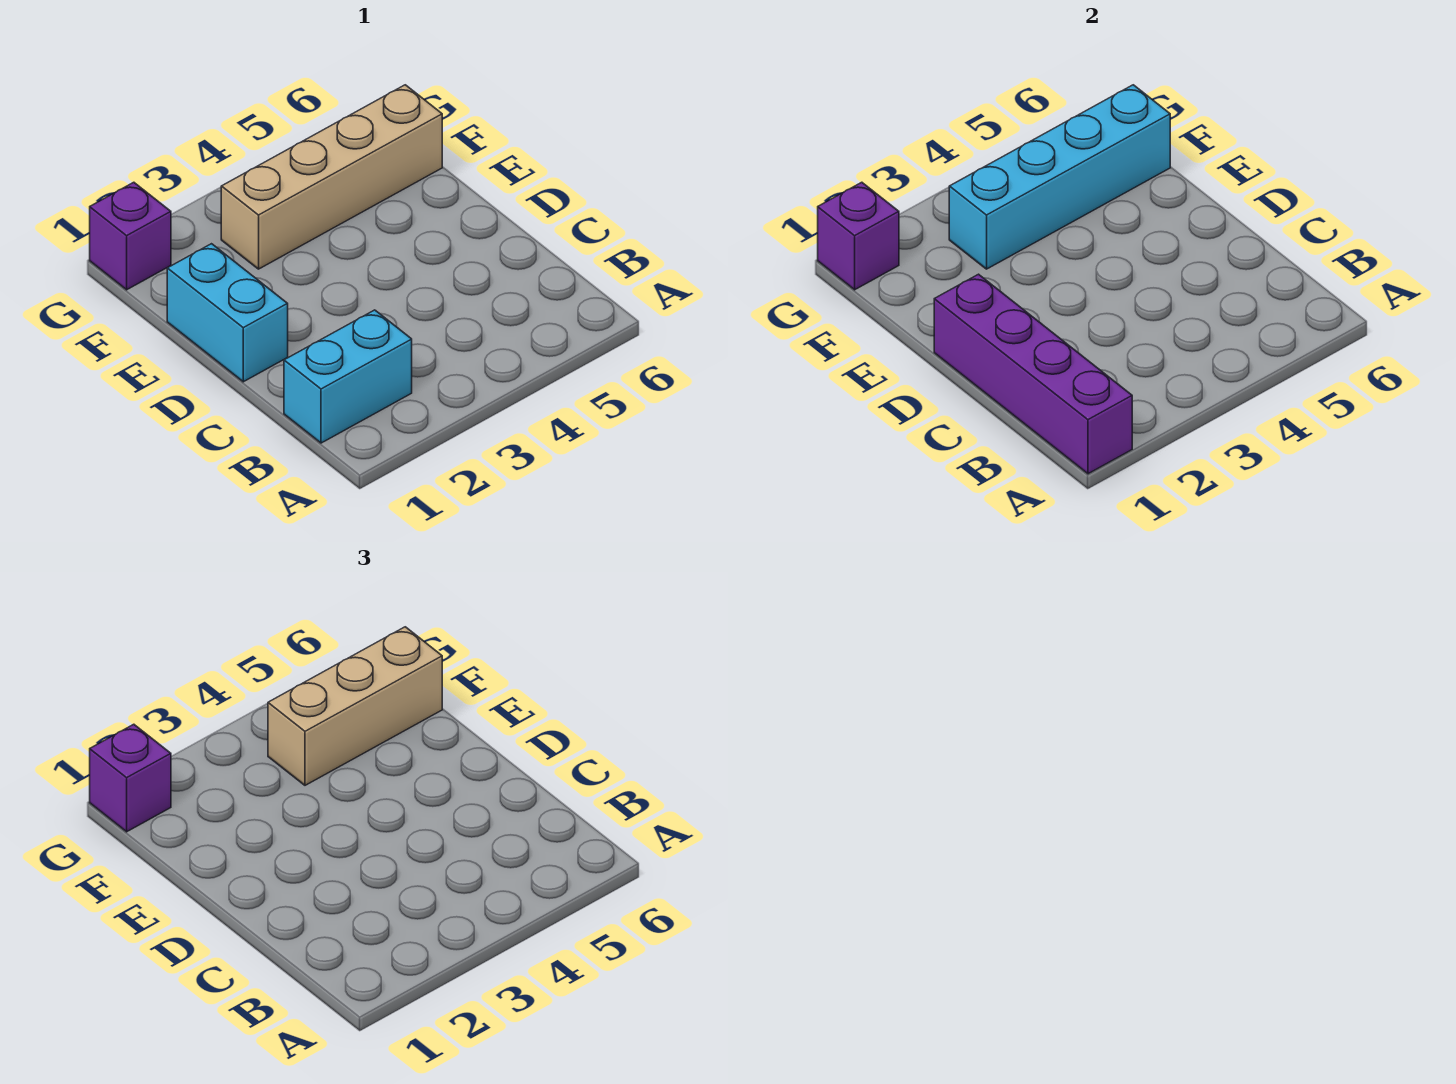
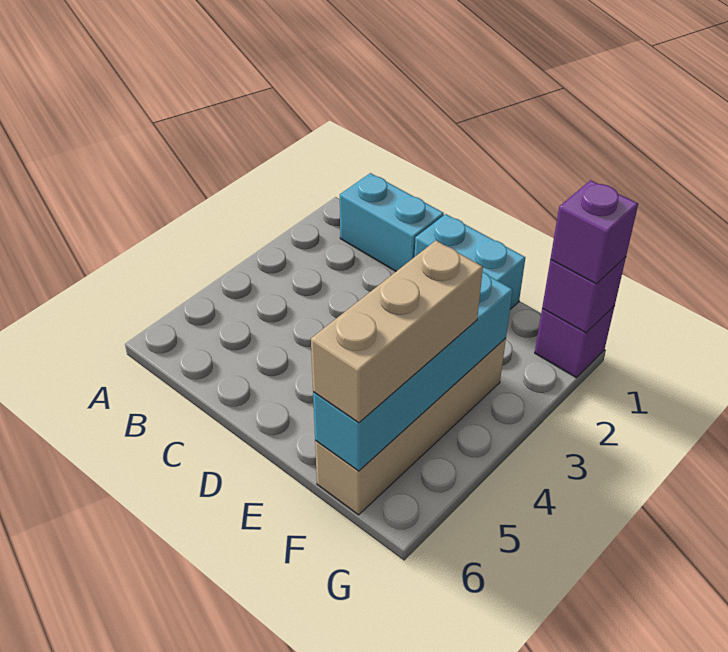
purple 1x4 brick [934,274,1132,474] -> none
cyan 1x2 brick [284,310,412,443] -> cyan 1x2 brick turned to [340,173,444,271]

